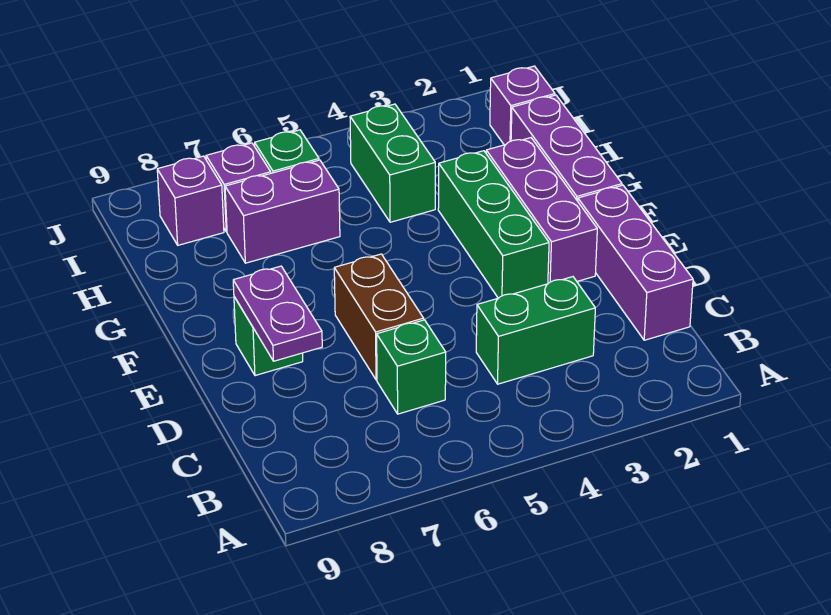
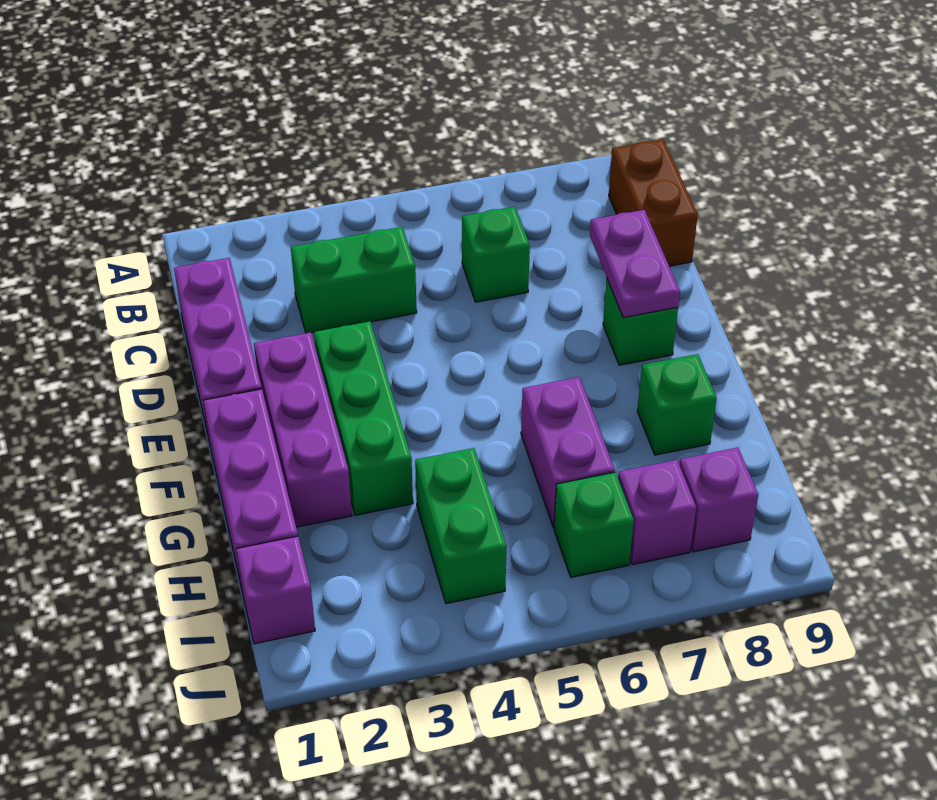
brown 1x2 brick [334,254,424,380] -> brown 1x2 brick moved to [609,139,698,266]
none -> green 1x1 brick [637,354,717,455]
purple 1x2 brick [225,160,340,263] -> purple 1x2 brick turned to [521,377,615,527]

